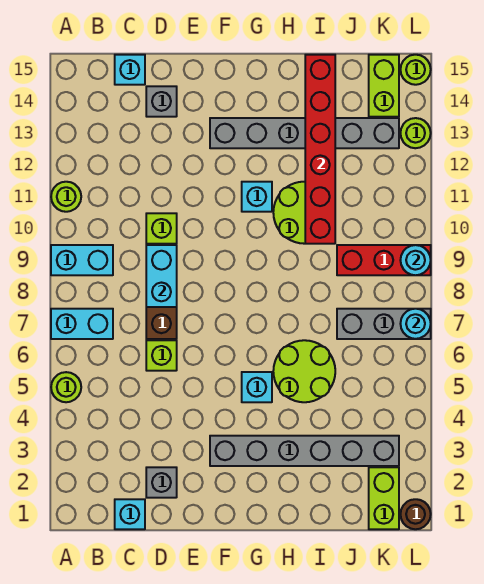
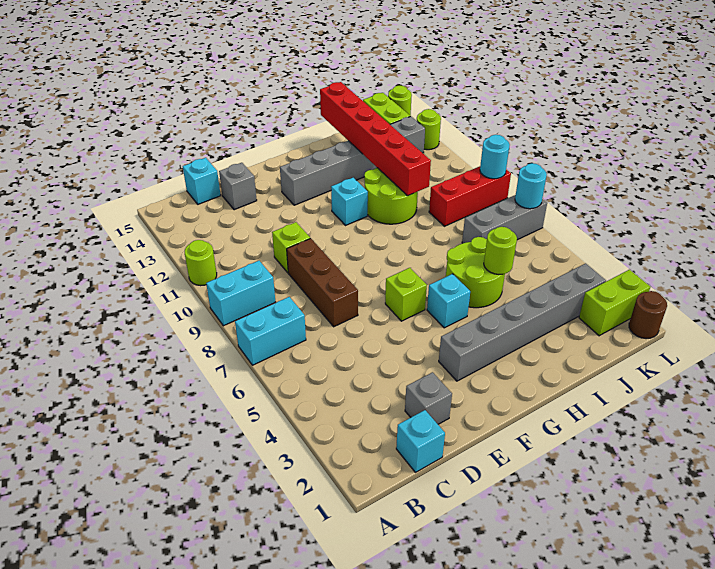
lime 1x1 round brick [51,372,81,402] -> lime 1x1 round brick moved to [484,227,517,274]
lime 1x1 brick [146,340,177,371] -> lime 1x1 brick moved to [385,268,427,321]
cyan 1x2 brick [146,245,177,307] -> none
lime 1x2 brick [369,467,399,529] -> lime 1x2 brick turned to [579,270,650,336]

